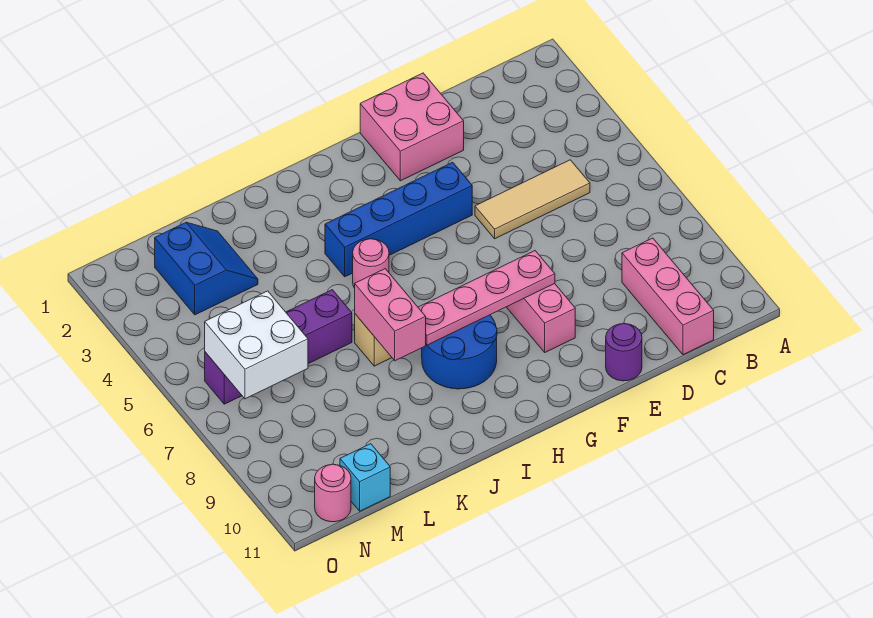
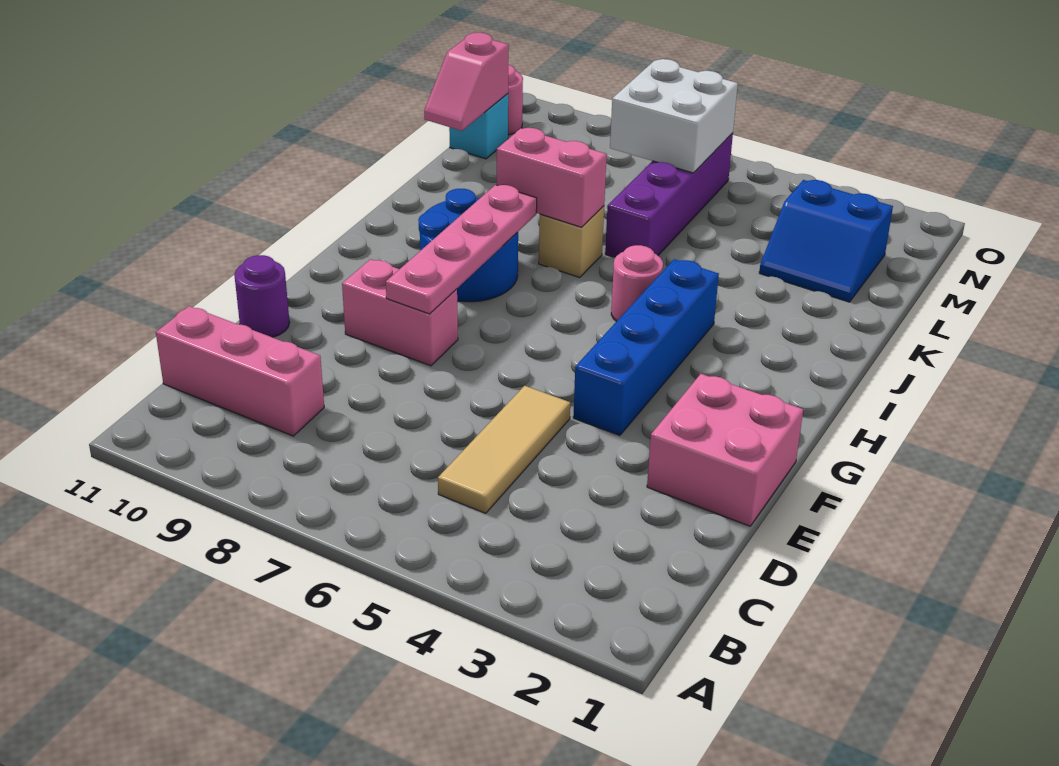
none -> pink 1x2 slope [424,33,509,131]

